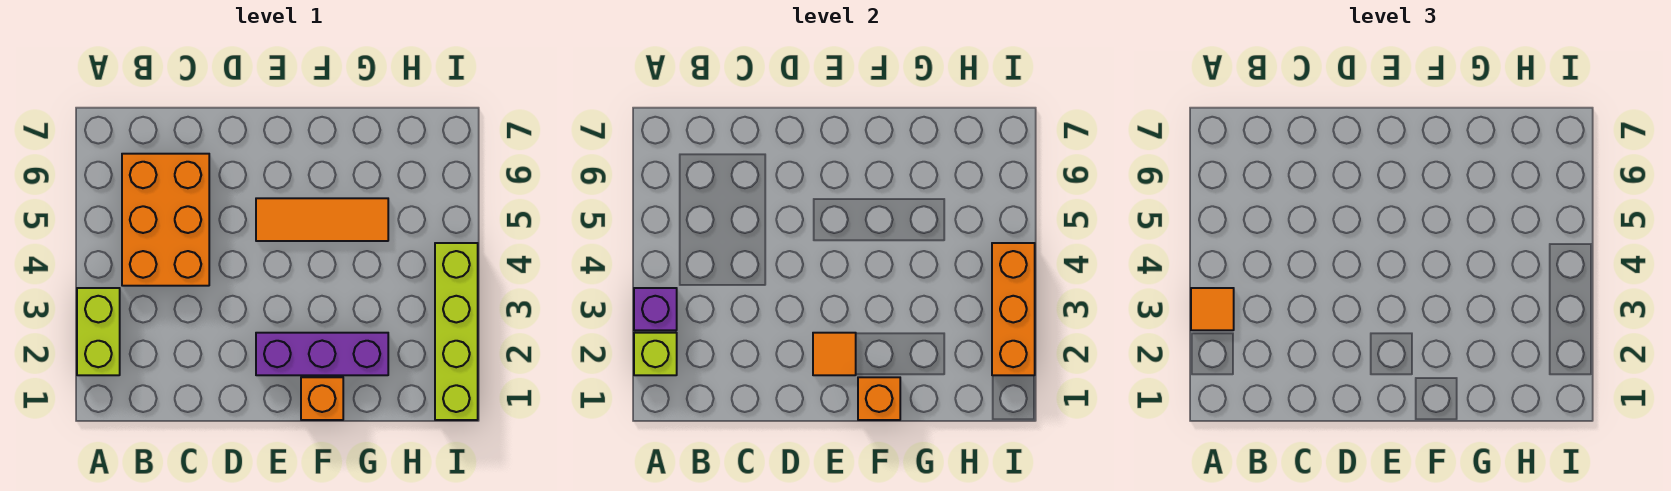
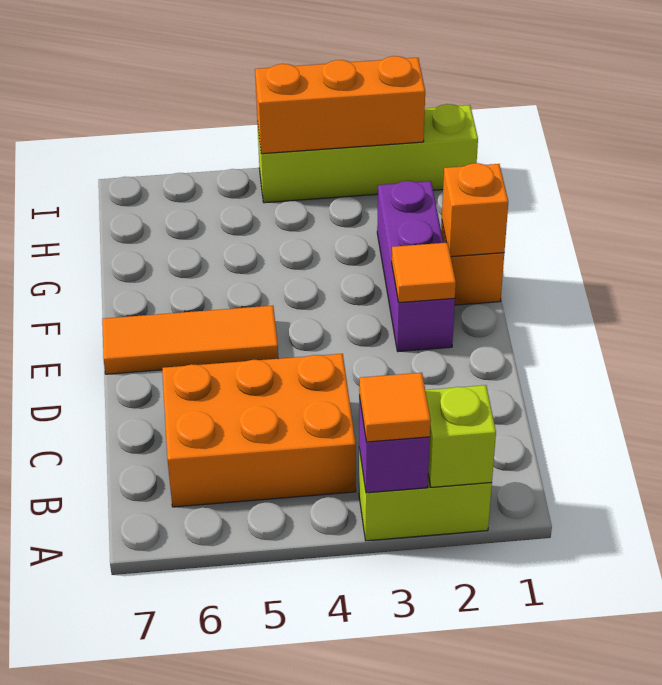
orange 1x3 tile [256,198,388,241] -> orange 1x3 tile turned to [102,306,278,374]

